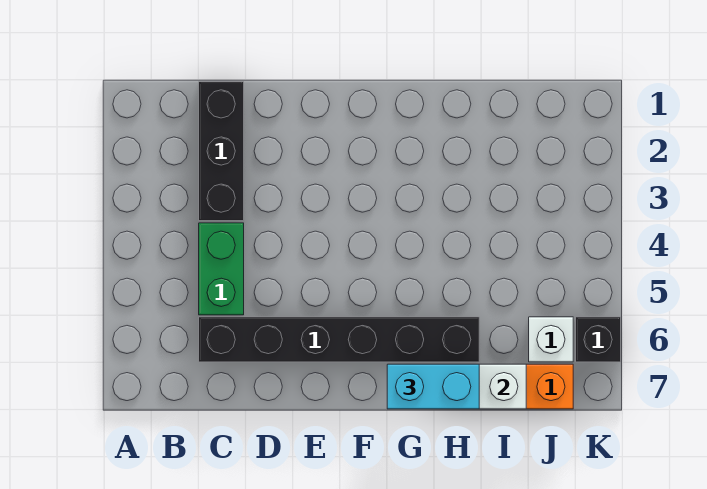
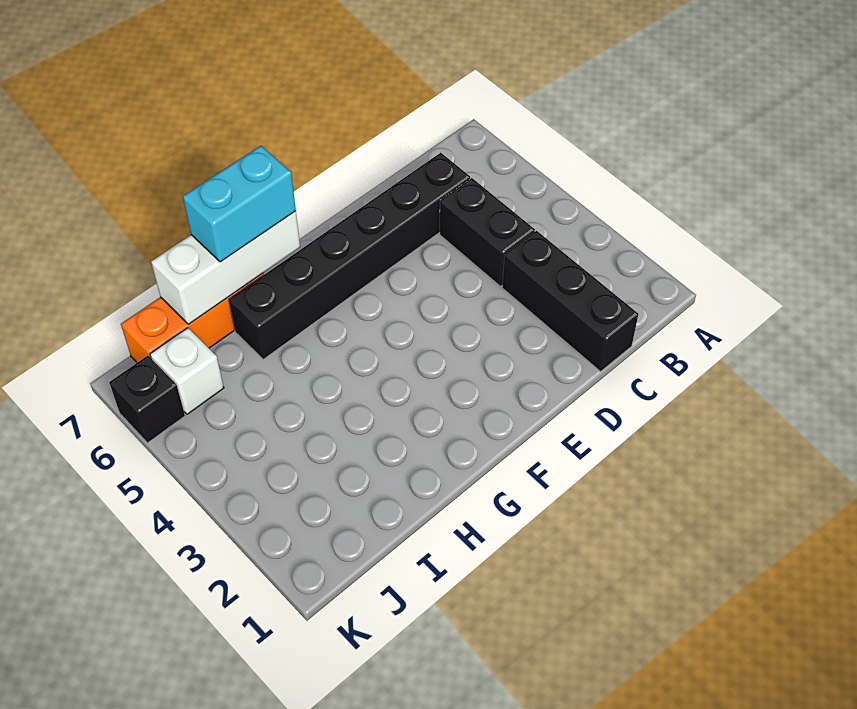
green 1x2 brick [199,223,244,315] -> black 1x2 brick [440,178,535,286]

